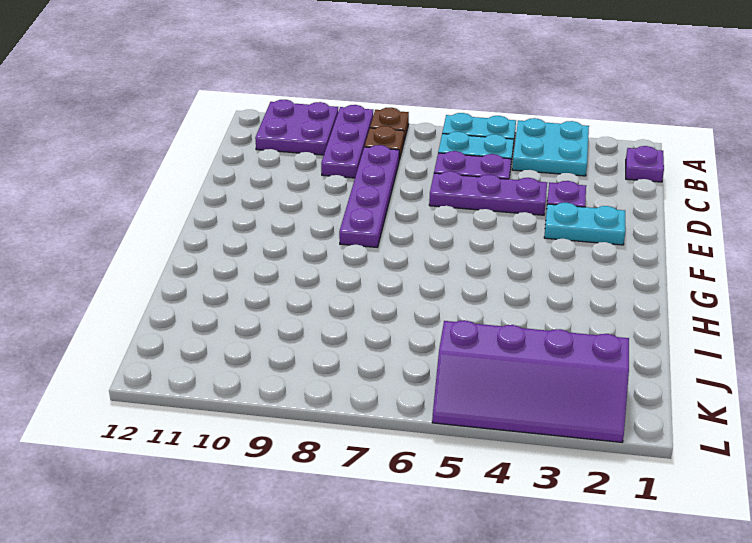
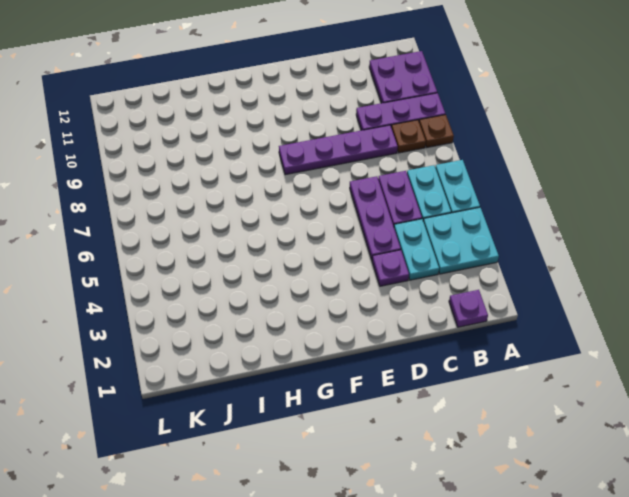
cyan 1x2 plate [544,203,625,245] -> cyan 1x2 plate moved to [394,219,439,280]
purple 2x4 slope [432,320,629,442] -> none

